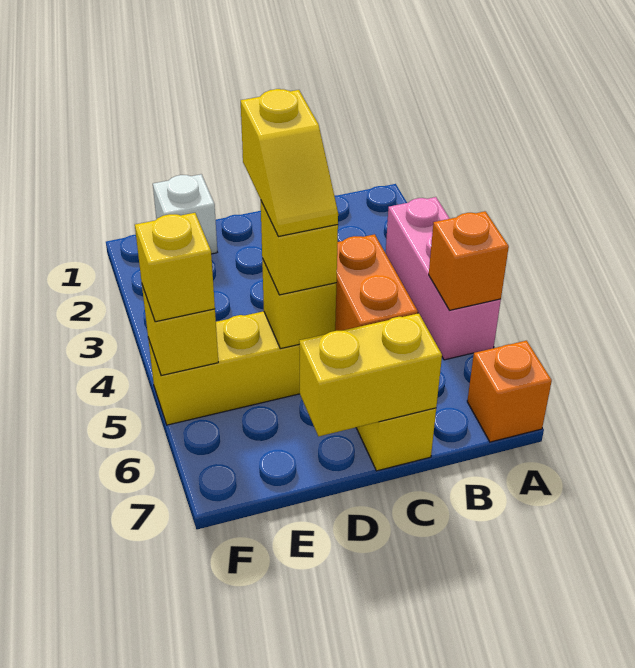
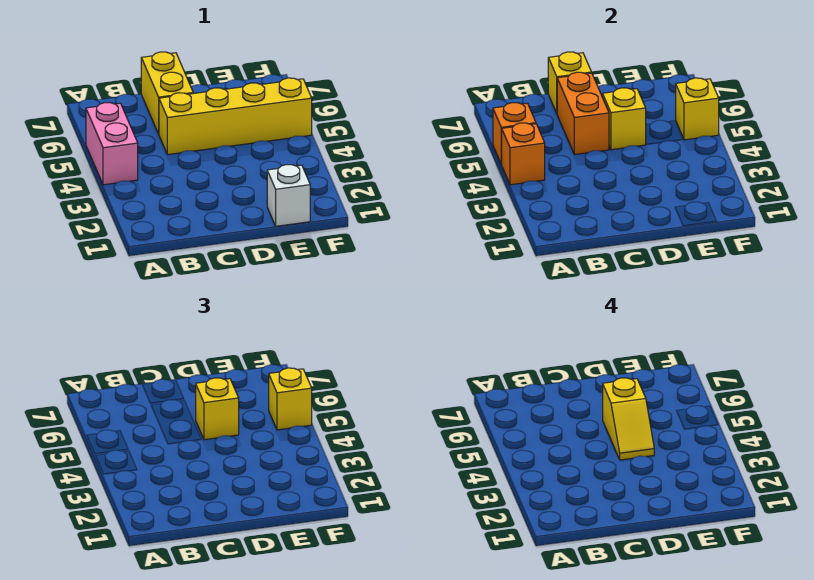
pink 1x3 brick [386,197,501,360] -> pink 1x2 brick [86,103,138,185]
orange 1x1 brick [467,341,552,442] -> orange 1x1 brick moved to [502,123,545,185]
yellow 1x2 brick [299,313,442,436] -> yellow 1x1 brick [548,52,592,113]
yellow 1x2 slope [241,89,338,237] -> yellow 1x2 slope turned to [603,378,654,460]

